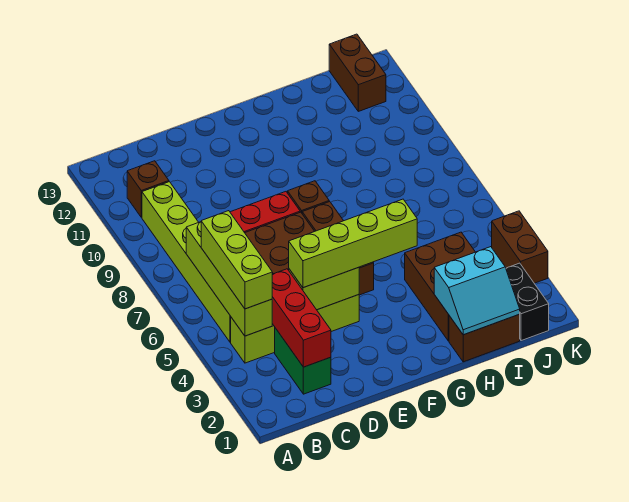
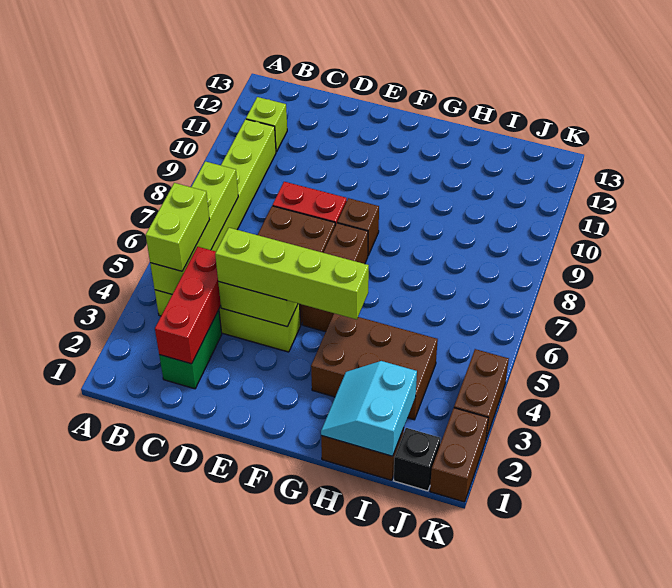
lime 1x3 brick [201,211,272,309] -> lime 1x2 brick [146,183,210,271]
brown 1x1 brick [127,161,169,217] -> lime 1x1 brick [246,97,287,152]
cyan 2x2 slope [434,247,520,335] -> cyan 2x2 slope turned to [321,361,417,456]
brown 2x3 brick [405,232,475,341] -> brown 2x3 brick turned to [311,313,438,420]
black 1x2 brick [506,263,549,341] -> black 1x1 brick [393,428,441,491]
brown 1x2 brick [329,34,386,111] -> brown 1x2 brick moved to [430,408,488,502]

